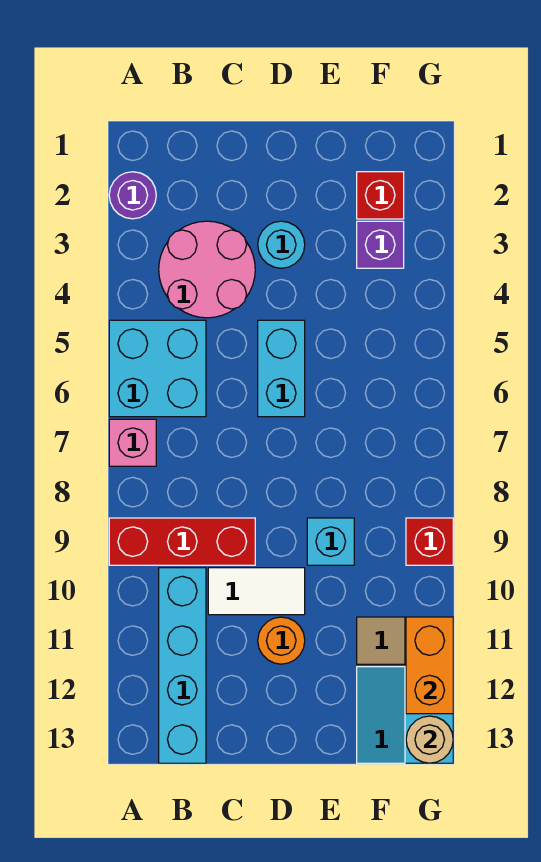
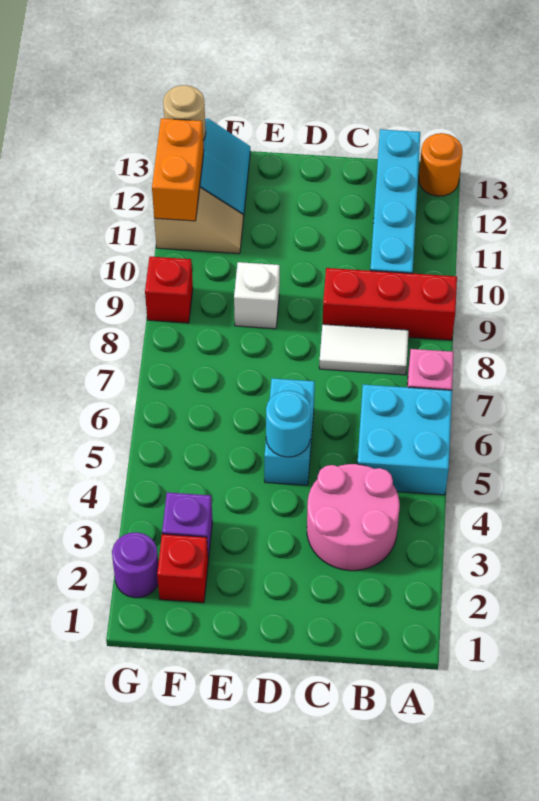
purple 1x1 round brick [109,172,156,219] -> purple 1x1 round brick moved to [112,532,158,598]
white 1x2 tile [208,568,305,615] -> white 1x2 tile moved to [319,324,409,375]
cyan 1x1 round brick [258,221,305,268] -> cyan 1x1 round brick moved to [266,391,311,457]
orange 1x1 round brick [258,617,305,664] -> orange 1x1 round brick moved to [419,133,462,196]
cyan 1x1 brick [307,518,354,565] -> white 1x1 brick [234,262,280,329]

